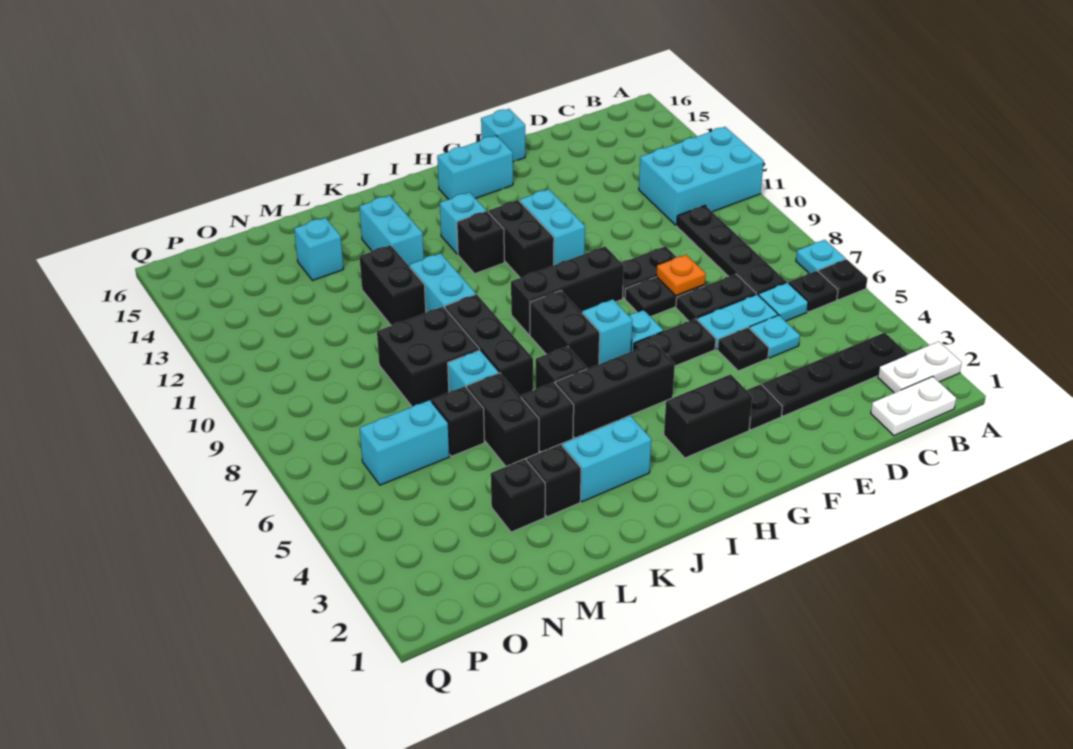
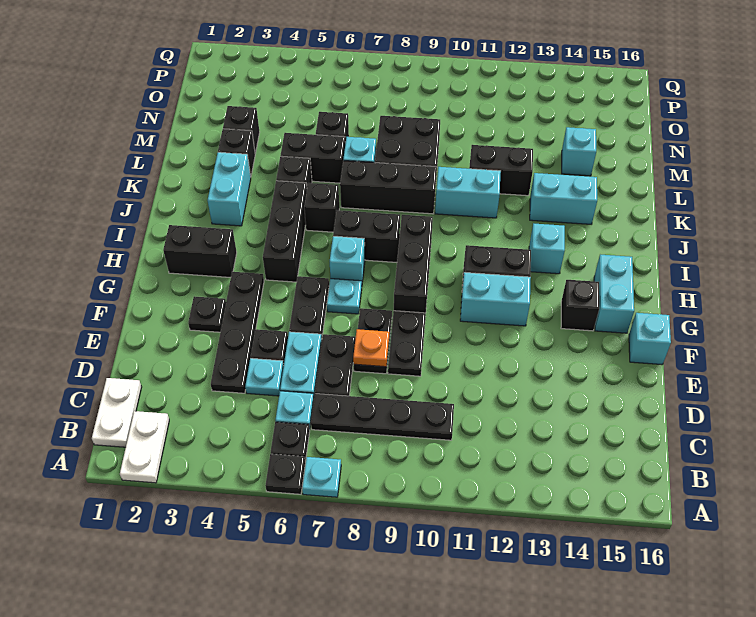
cyan 2x3 brick [639,127,764,225] -> none
black 1x4 plate [762,333,907,416] -> black 1x4 plate moved to [211,272,264,393]
black 1x2 brick [664,374,752,458] -> black 1x2 brick turned to [163,225,237,277]
black 1x1 brick [457,211,504,274] -> black 1x1 brick moved to [561,280,599,331]
cyan 1x2 brick [360,400,450,485] -> none

